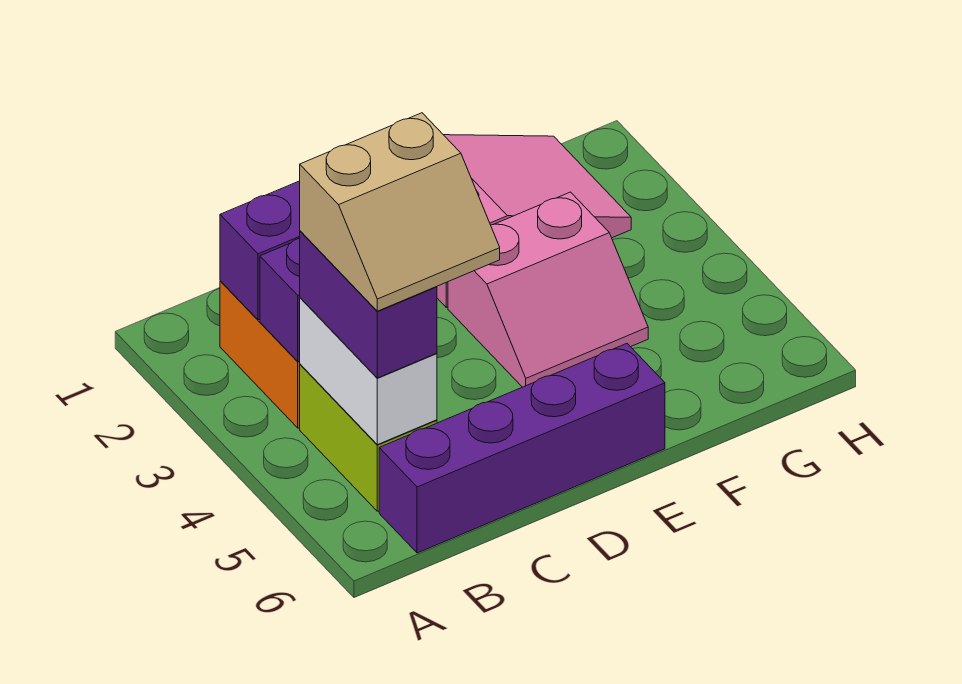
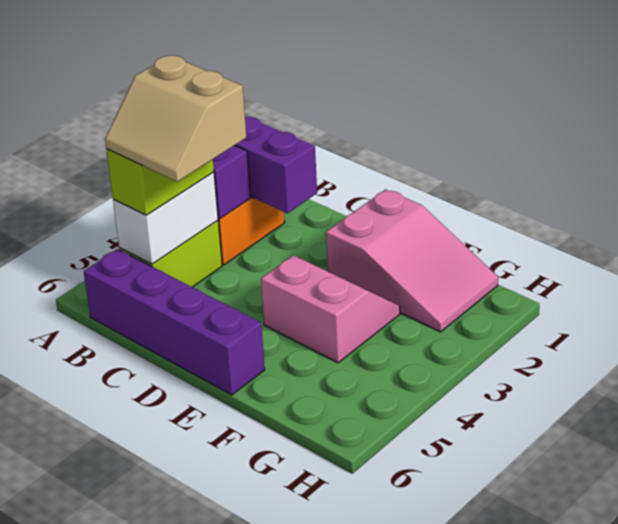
purple 1x2 brick [300,231,437,378] -> lime 1x2 brick [106,149,214,215]
pink 2x2 slope [448,192,648,387] -> pink 2x2 slope turned to [261,255,400,363]

